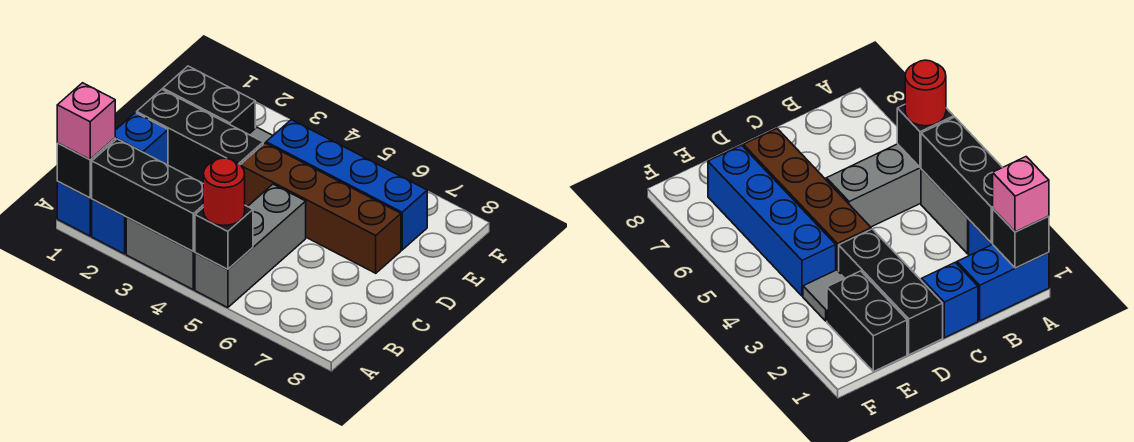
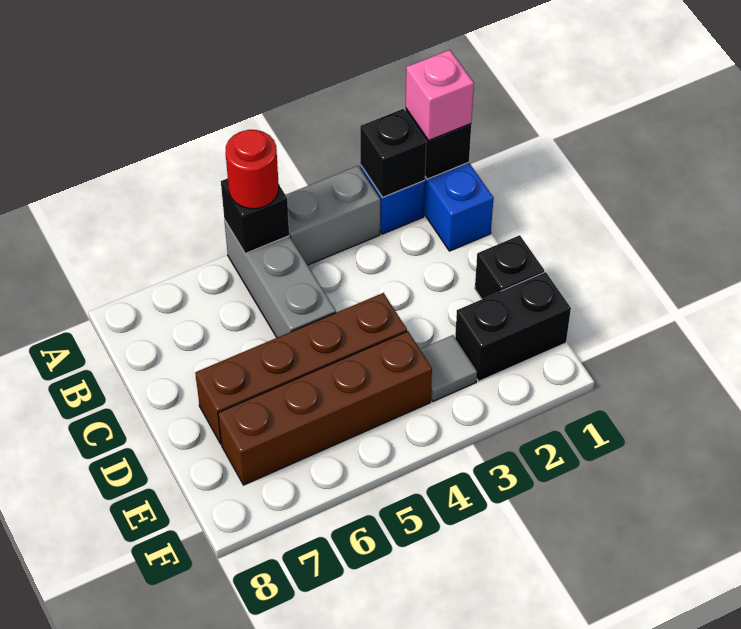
black 1x3 brick [92,139,203,251] -> black 1x1 brick [360,109,426,197]
blue 1x1 brick [115,113,168,165] -> none
black 1x3 brick [137,89,263,183] -> black 1x1 brick [475,235,544,299]
blue 1x4 brick [266,120,427,250] -> brown 1x4 brick [218,331,432,485]

